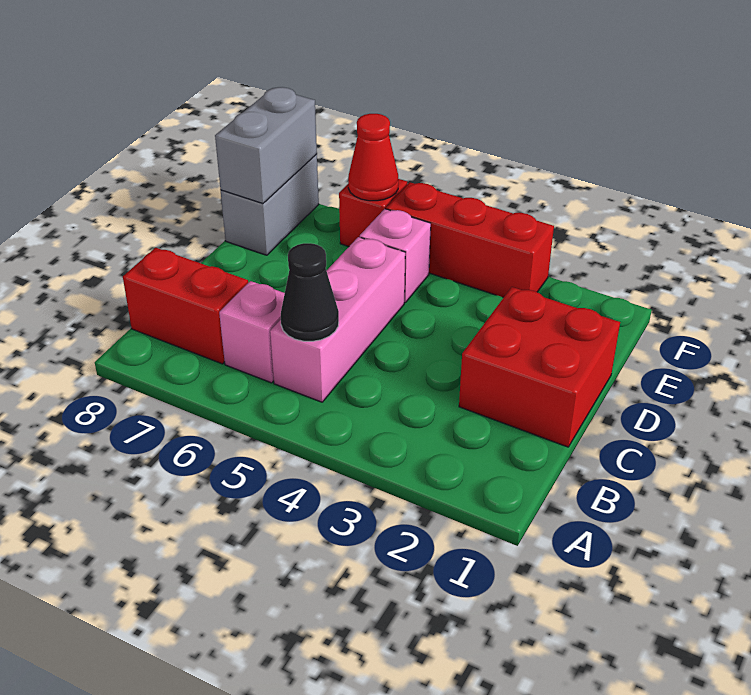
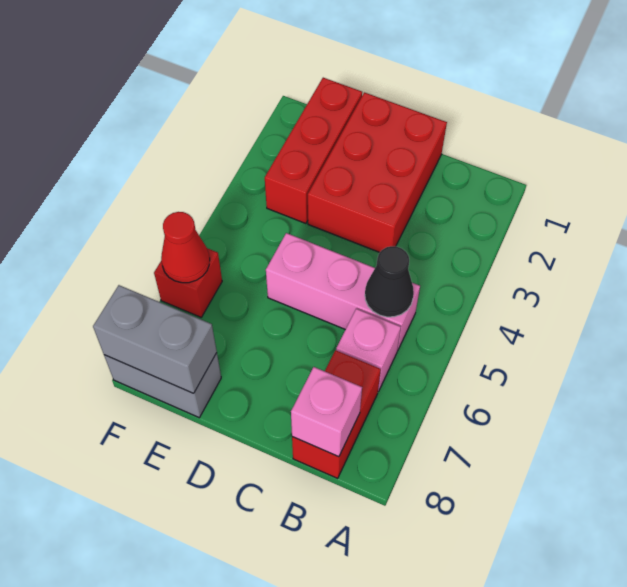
red 2x2 brick [459,287,620,447] -> red 2x3 brick [308,92,447,252]
pink 1x1 brick [360,209,431,303] -> pink 1x1 brick moved to [291,367,362,457]
red 1x3 brick [386,182,554,298] -> red 1x3 brick moved to [265,78,362,224]

